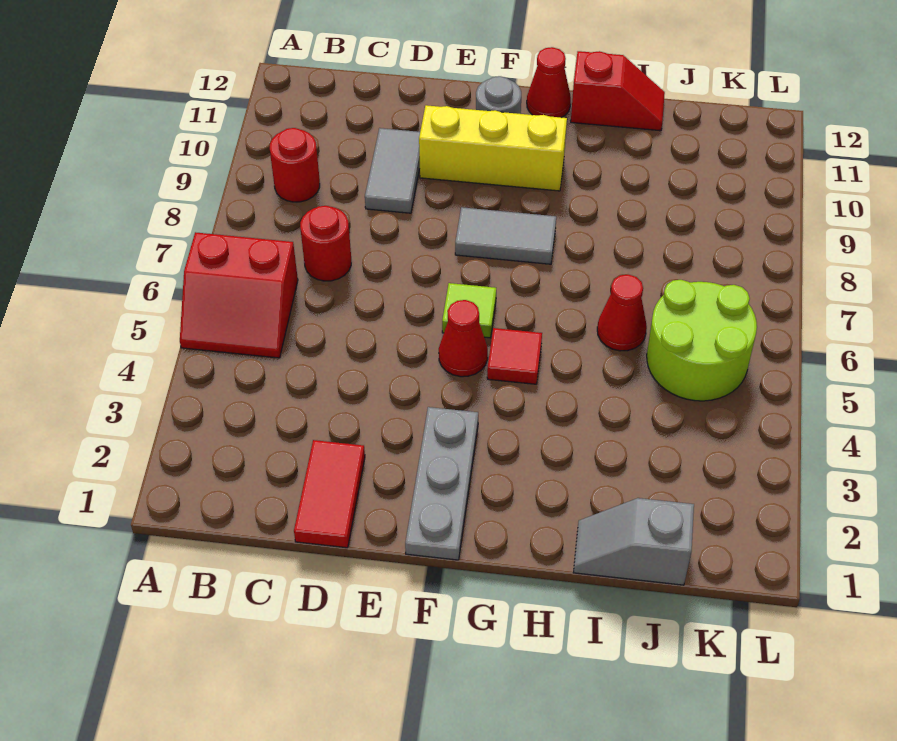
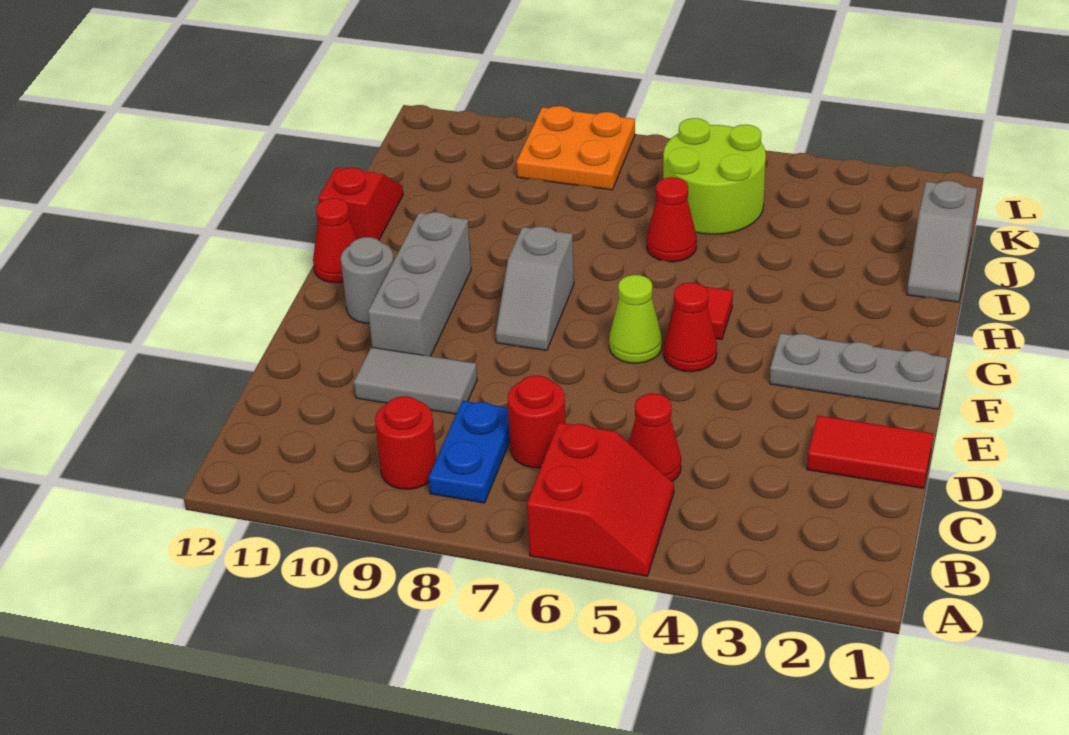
none -> blue 1x2 plate [429,401,510,503]
none -> red 1x1 cone [629,393,681,481]
yellow 1x3 brick [419,105,567,191] -> grey 1x3 brick [368,212,471,356]
lime 1x1 tile [442,283,496,338] -> lime 1x1 cone [609,275,662,363]
grey 1x2 tile [455,207,556,264] -> grey 1x2 slope [496,226,574,351]
none -> orange 2x2 plate [516,106,635,190]

